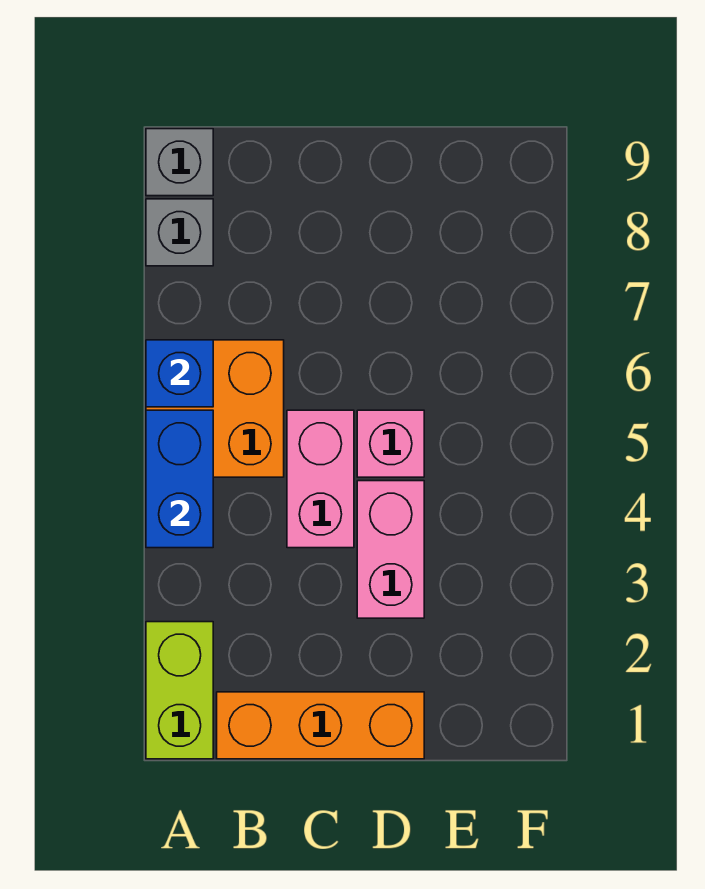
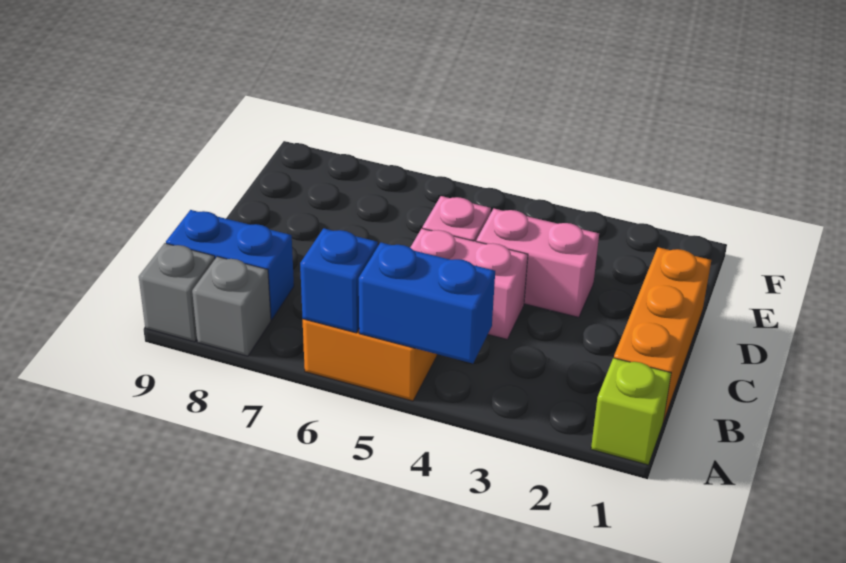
lime 1x2 brick [146,622,213,759] -> lime 1x1 brick [591,358,671,465]
none -> blue 1x2 brick [166,210,294,320]

